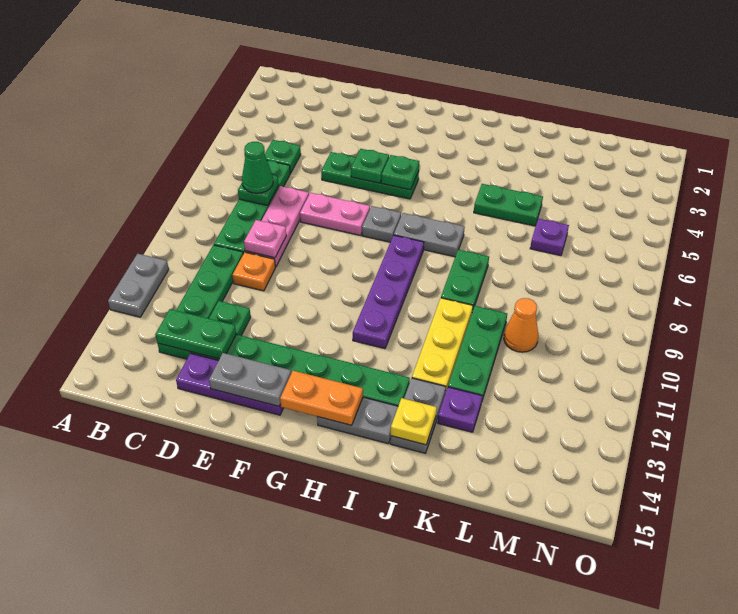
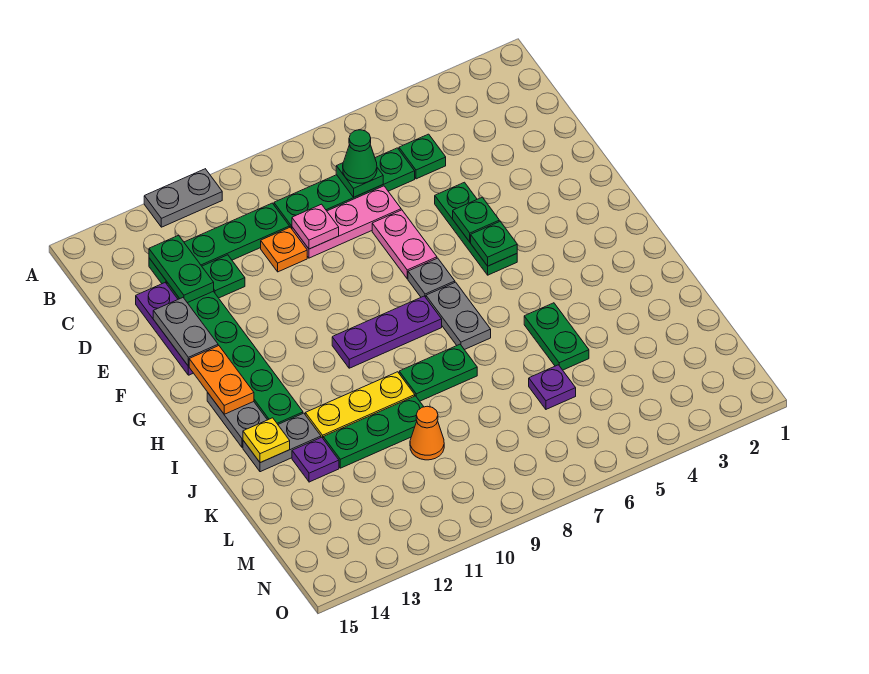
purple 1x4 plate [353,235,424,349] -> purple 1x3 plate [332,296,442,368]

